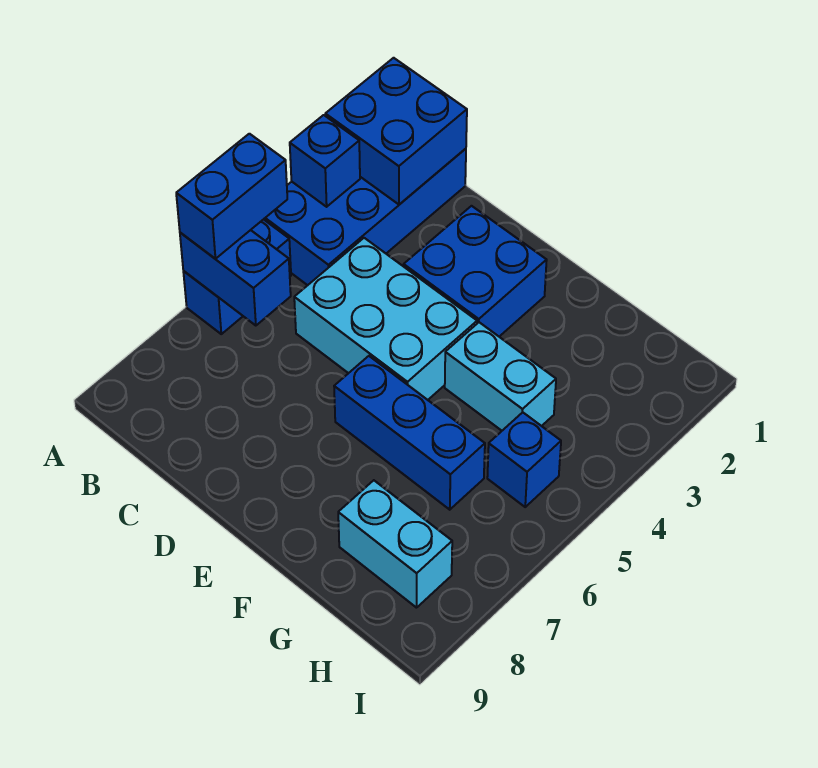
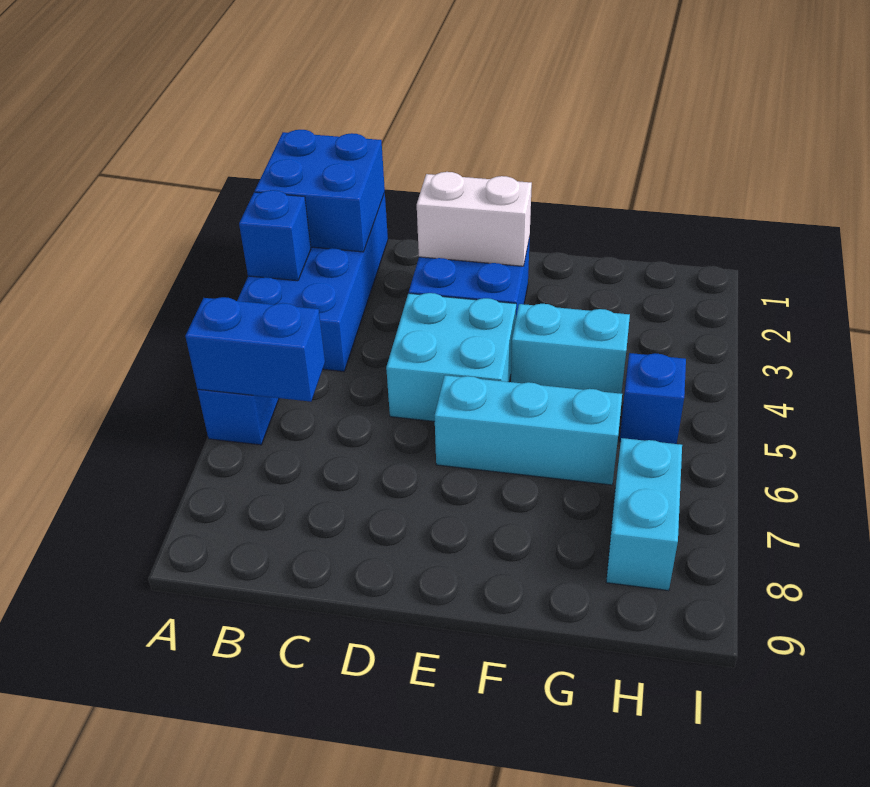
blue 1x2 brick [176,134,287,259] -> none
cyan 2x3 brick [294,238,477,400] -> cyan 2x2 brick [386,293,516,421]
none -> white 1x2 brick [417,172,532,266]
blue 1x3 brick [334,356,485,510] -> cyan 1x3 brick [435,375,622,485]
cyan 1x2 brick [338,480,452,608] -> cyan 1x2 brick turned to [606,438,682,591]

